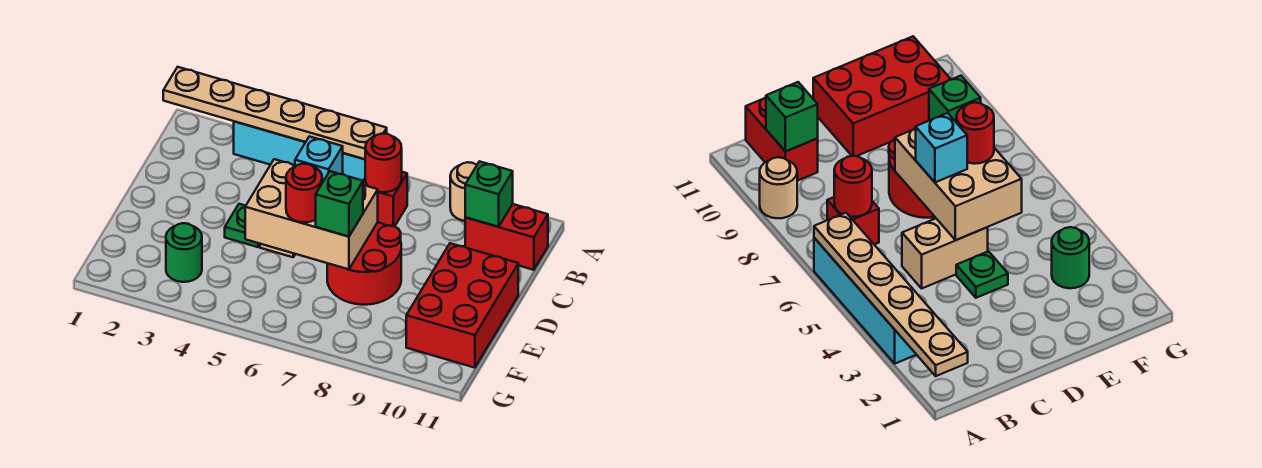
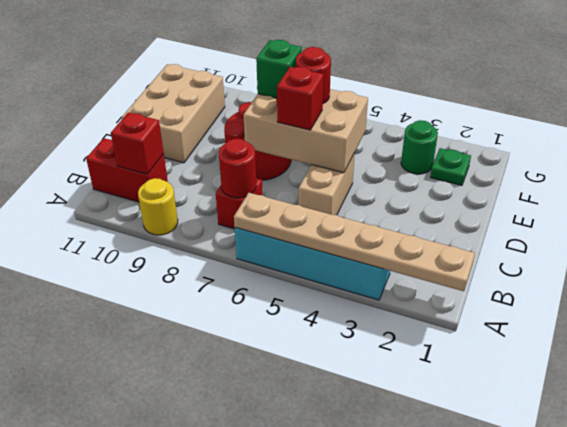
tan 1x1 round brick [450,162,477,221] -> yellow 1x1 round brick [138,178,178,235]
green 1x1 brick [465,161,513,227] -> red 1x1 brick [111,112,164,174]
green 1x1 plate [225,204,260,247] -> green 1x1 plate moved to [430,148,471,185]
cyan 1x1 brick [295,136,343,183] -> red 1x1 brick [277,67,324,130]
red 2x3 brick [406,243,518,368] -> tan 2x3 brick [122,64,225,163]

